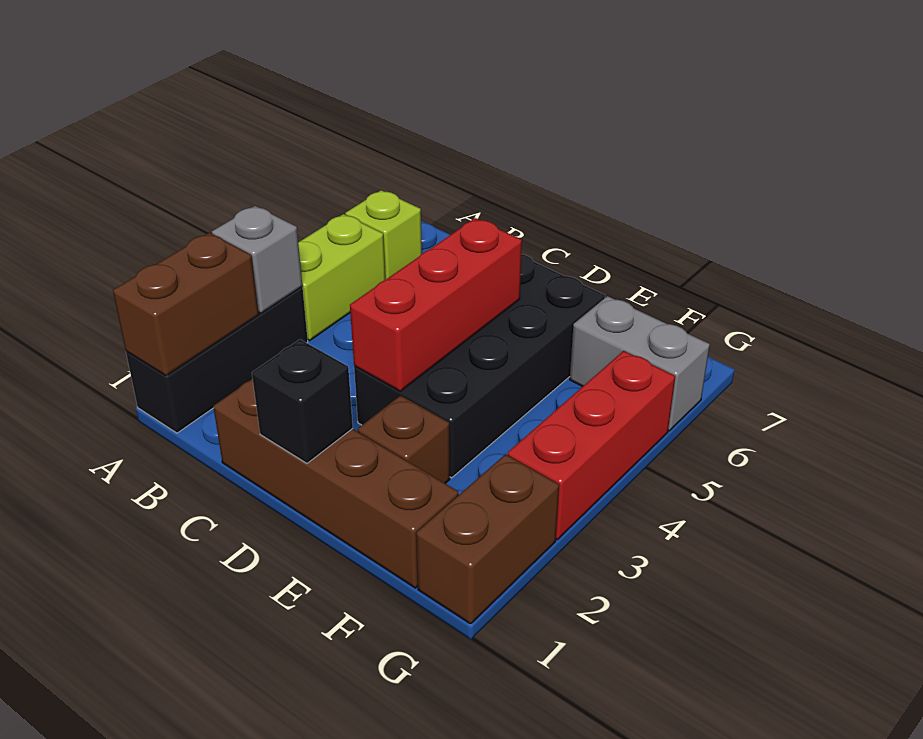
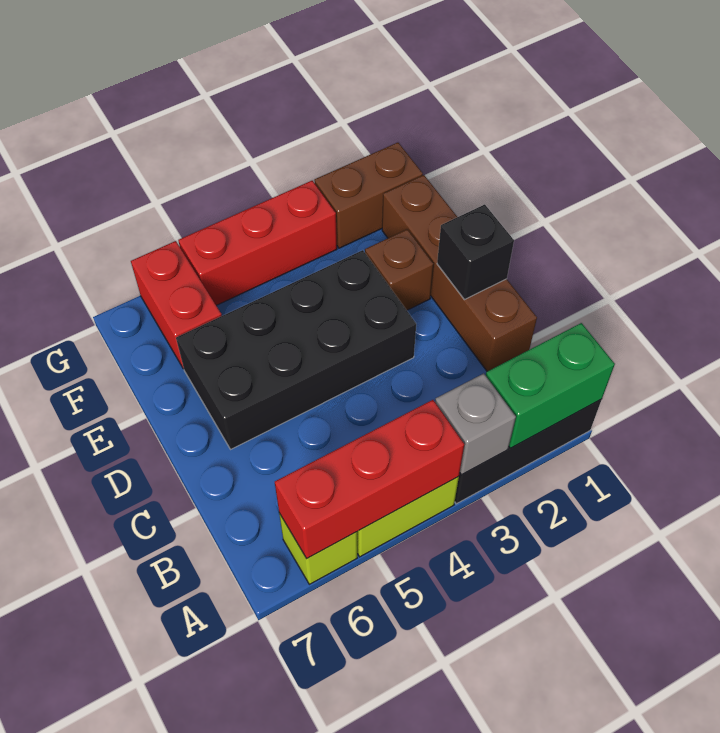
brown 1x2 brick [113,233,259,376] -> green 1x2 brick [486,323,615,448]
red 1x3 brick [350,218,522,391] -> red 1x3 brick moved to [275,400,464,558]
grey 1x2 brick [570,296,710,431] -> red 1x2 brick [131,241,222,369]

